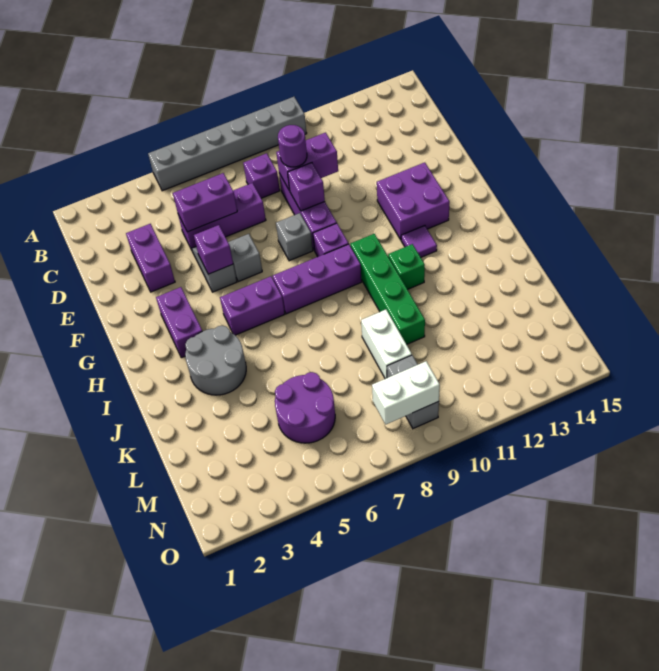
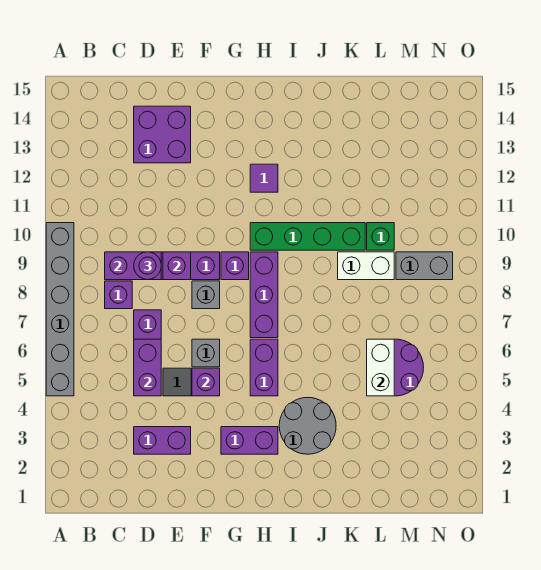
purple 1x2 brick [276,133,338,191] -> purple 1x2 brick turned to [105,252,161,280]
purple 2x2 brick [377,162,450,240] -> purple 2x2 brick moved to [134,106,191,163]
green 1x1 brick [388,244,425,289] -> green 1x1 brick moved to [367,223,394,250]
white 1x2 brick [372,361,440,425] -> white 1x2 brick moved to [367,339,394,396]

